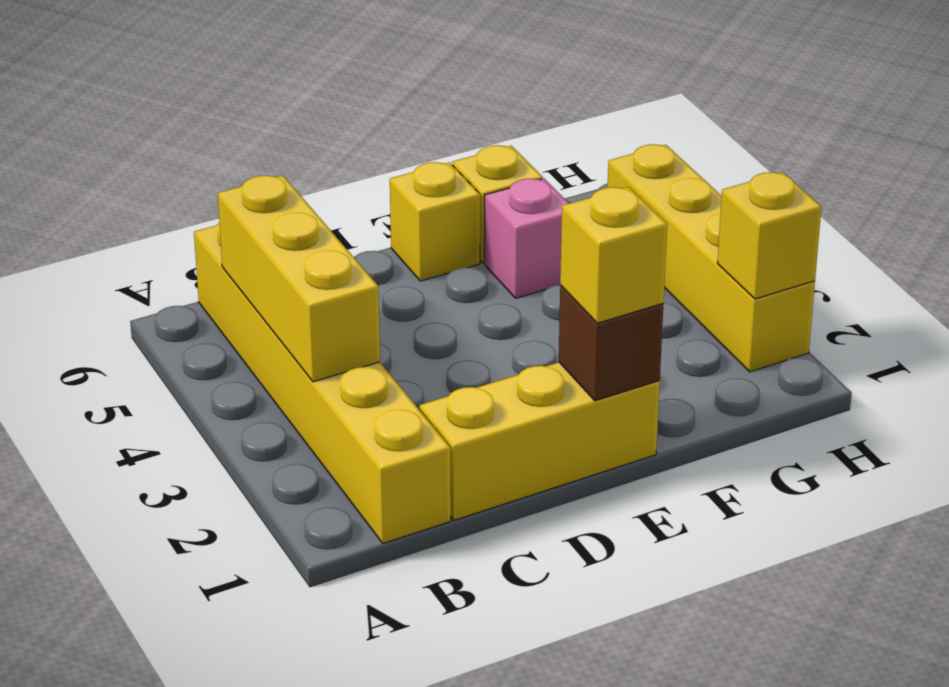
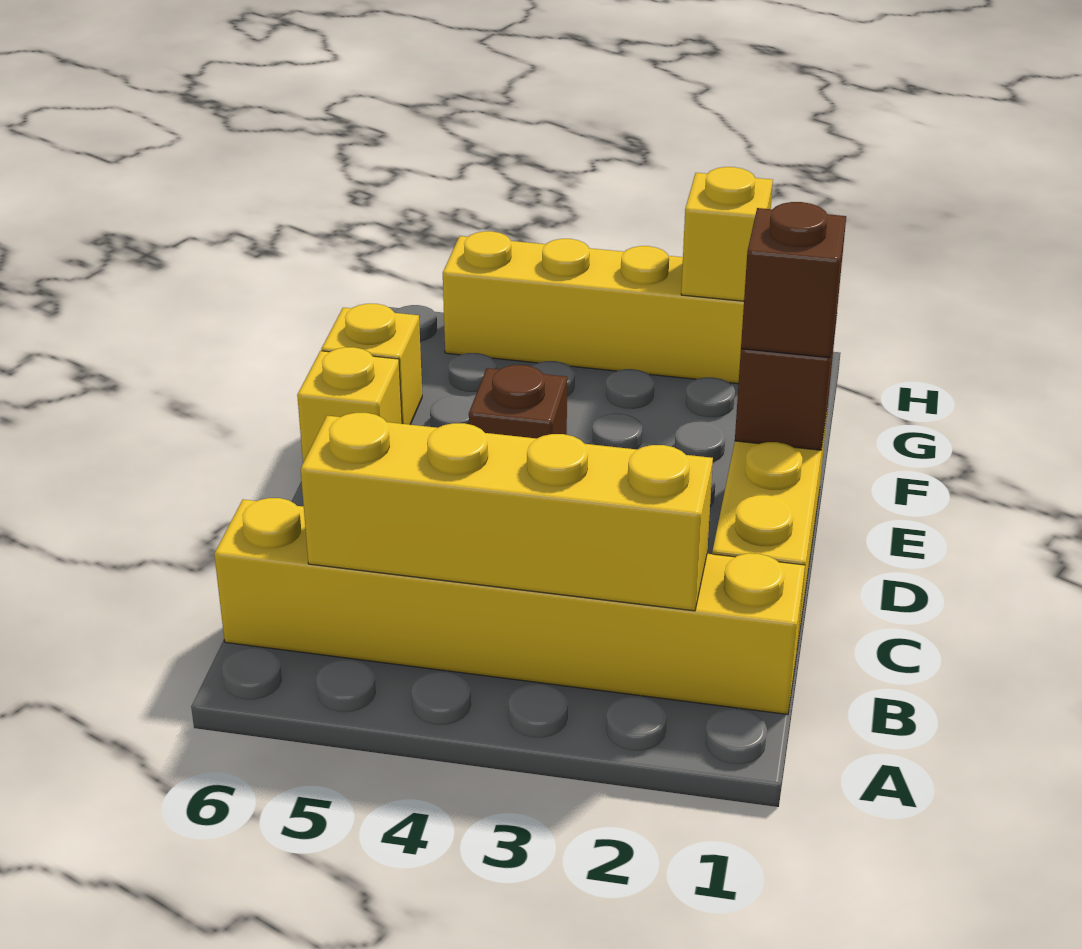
yellow 1x3 brick [218,175,380,382] -> yellow 1x4 brick [301,413,713,611]
yellow 1x1 brick [560,187,667,323] -> brown 1x1 brick [741,202,846,358]
none -> brown 1x1 brick [469,365,567,439]
pink 1x1 brick [484,179,569,298] -> none

